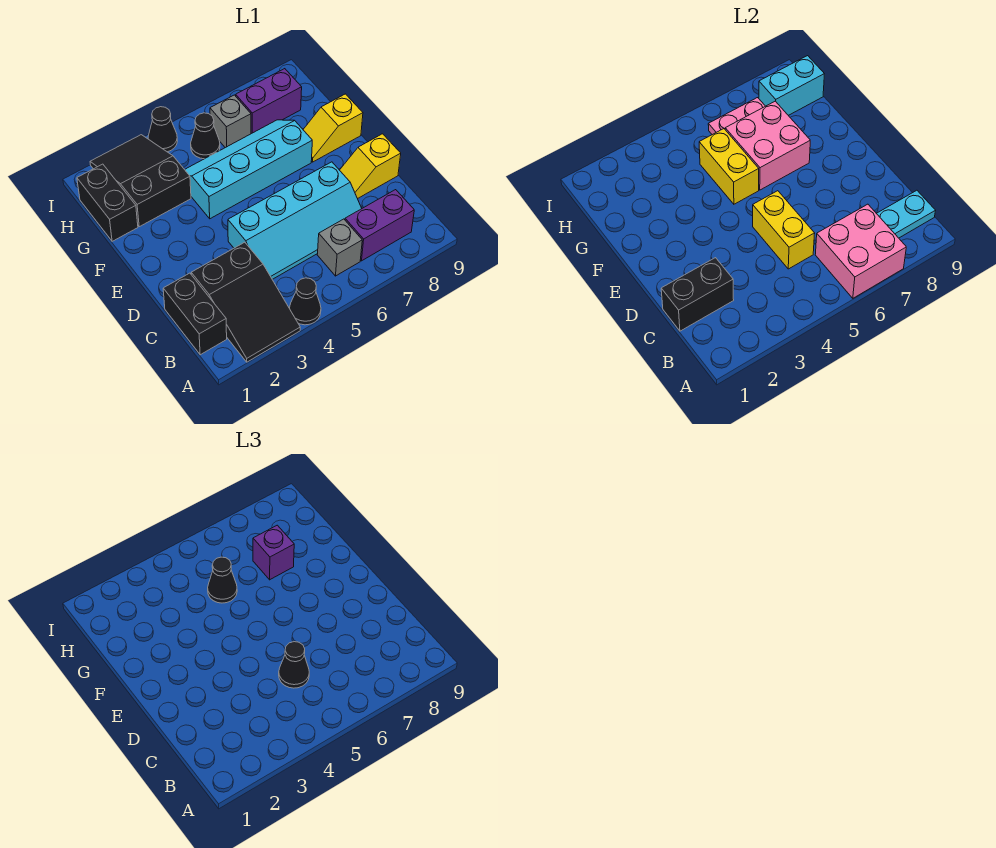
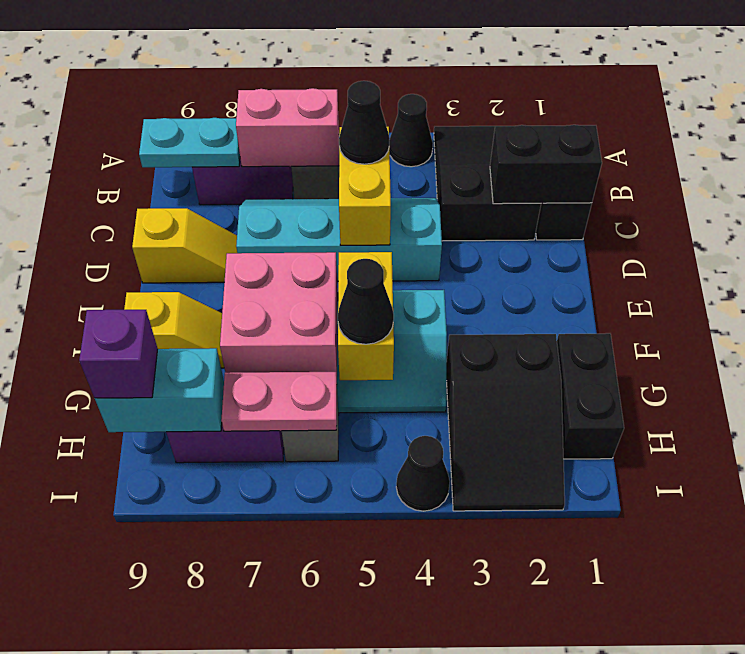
pink 2x2 brick [815,204,906,298] -> pink 1x2 brick [236,88,339,167]
purple 1x1 brick [253,525,294,580] -> purple 1x1 brick moved to [79,310,158,398]
black 1x1 cone [191,113,220,159] -> none

